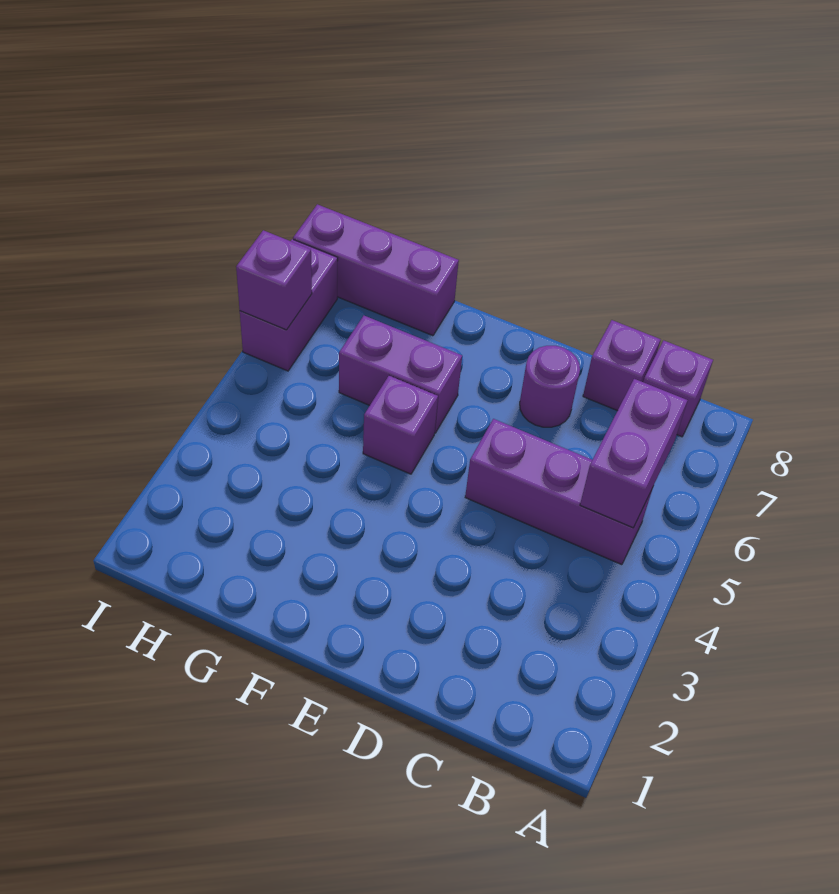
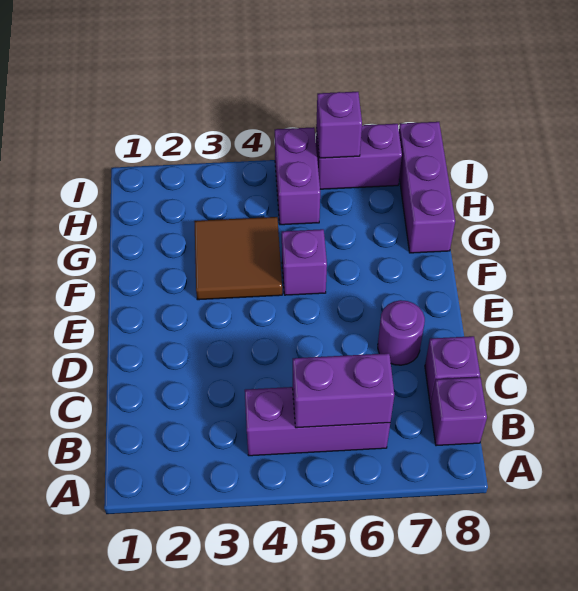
purple 1x3 brick [465,419,653,565] -> purple 1x3 brick turned to [245,387,390,456]
none -> brown 2x2 tile [194,217,282,300]
purple 1x2 brick [339,316,462,433] -> purple 1x2 brick moved to [275,127,320,225]

